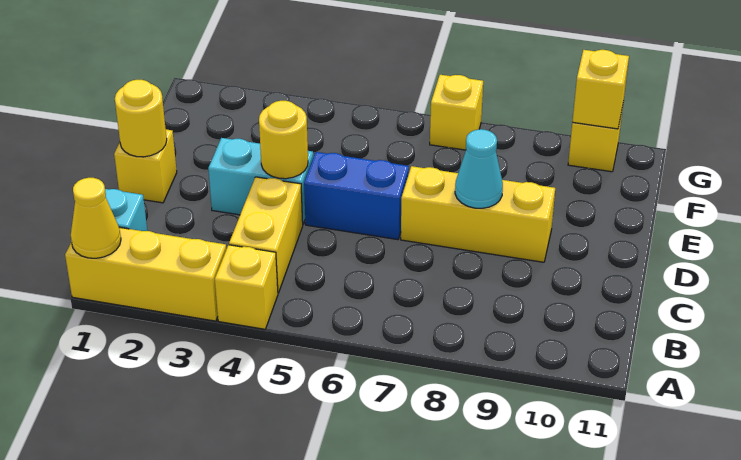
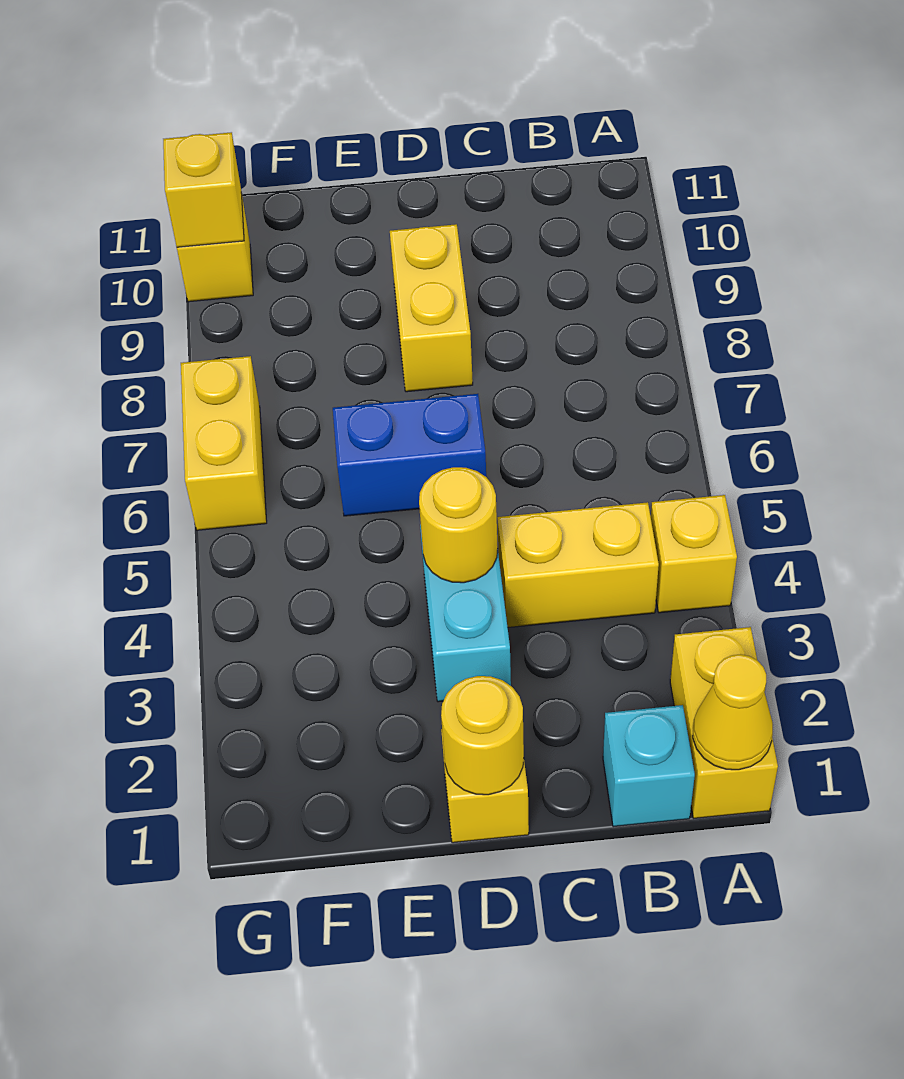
yellow 1x3 brick [65,227,226,321] -> yellow 1x2 brick [670,627,778,818]
blue 1x2 brick [304,152,409,240] -> blue 1x2 brick turned to [333,394,486,516]
yellow 1x3 brick [401,166,555,262] -> yellow 1x2 brick [390,224,473,392]
cyan 1x1 cone [455,129,503,208] -> none
yellow 1x1 brick [430,75,483,150] -> yellow 1x2 brick [181,356,267,530]

